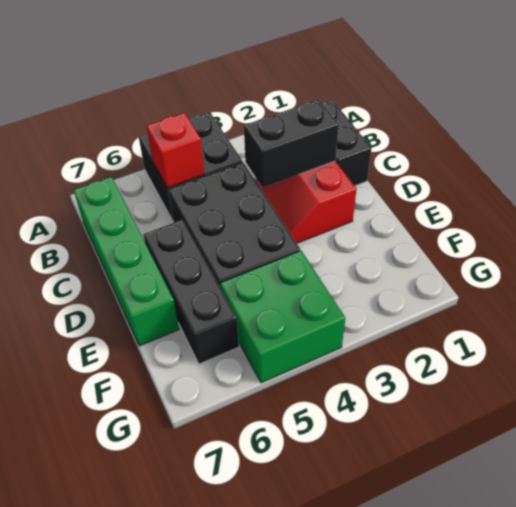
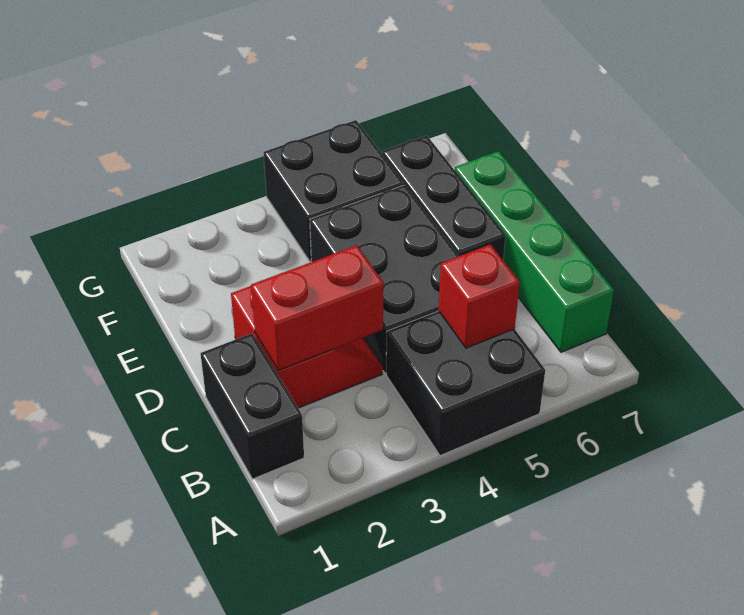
black 1x2 brick [244,99,339,187] -> red 1x2 brick [251,246,384,370]
green 2x2 brick [220,251,345,383] -> black 2x2 brick [264,120,404,262]

